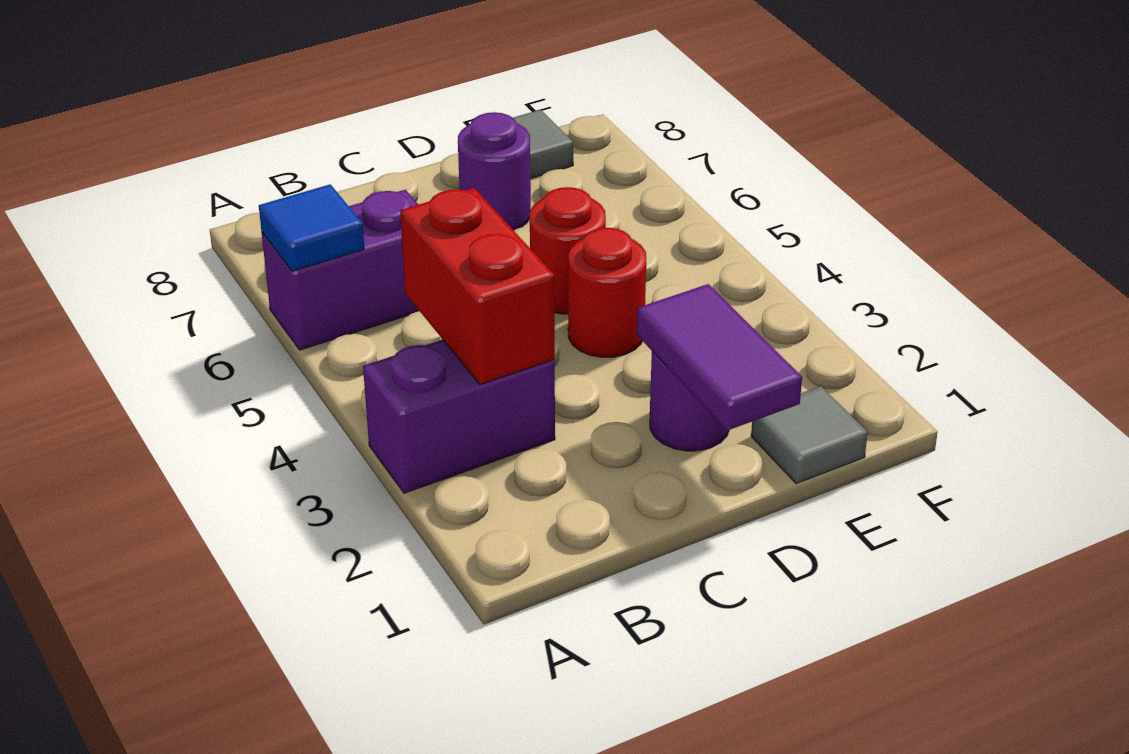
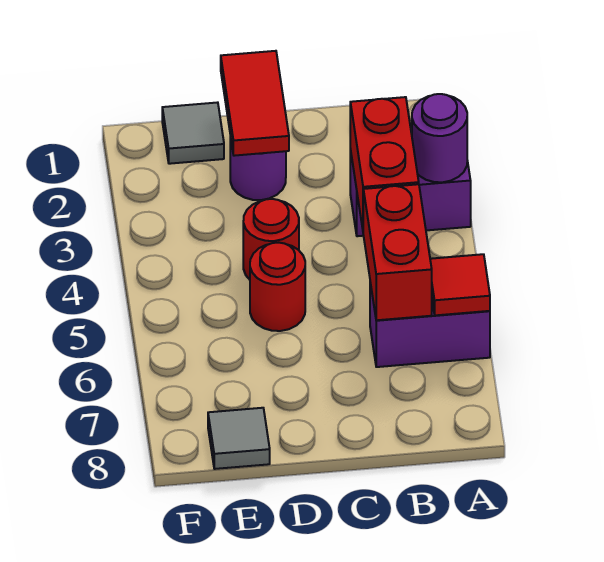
blue 1x1 tile [259,184,364,271] -> red 1x1 tile [430,254,490,315]
none -> red 1x2 brick [363,184,432,320]
purple 1x2 tile [637,284,802,431] -> red 1x2 tile [221,51,289,156]
purple 1x1 round brick [458,112,531,230] -> purple 1x1 round brick moved to [412,94,467,182]

